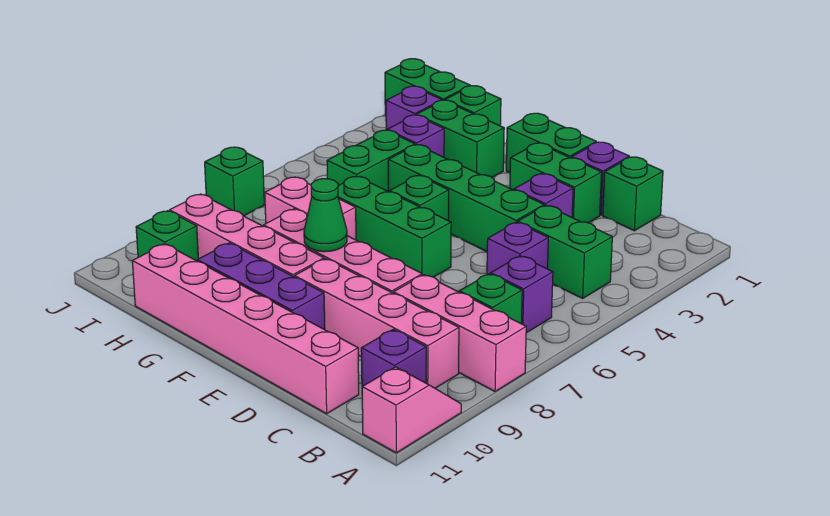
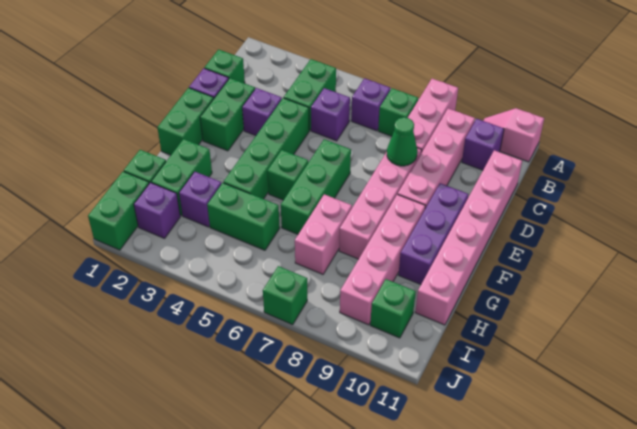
green 1x1 cone [304,179,347,252] -> green 1x1 cone moved to [387,117,417,166]

